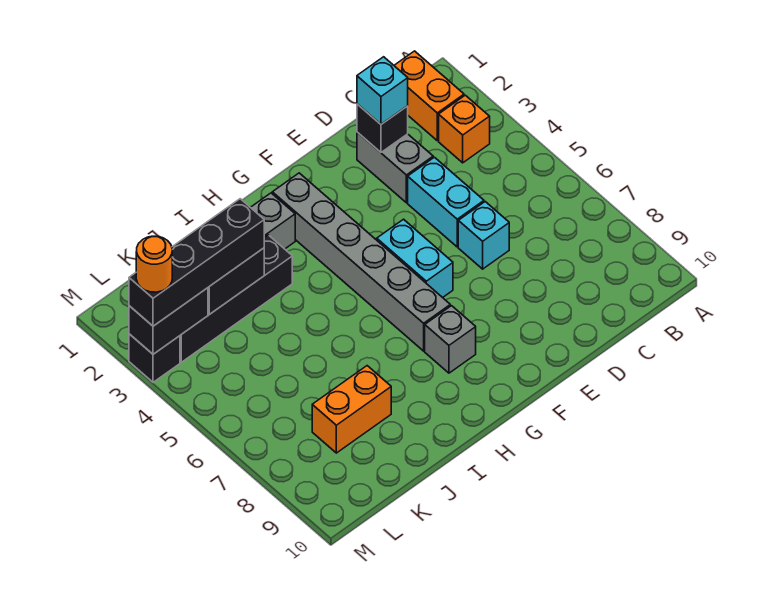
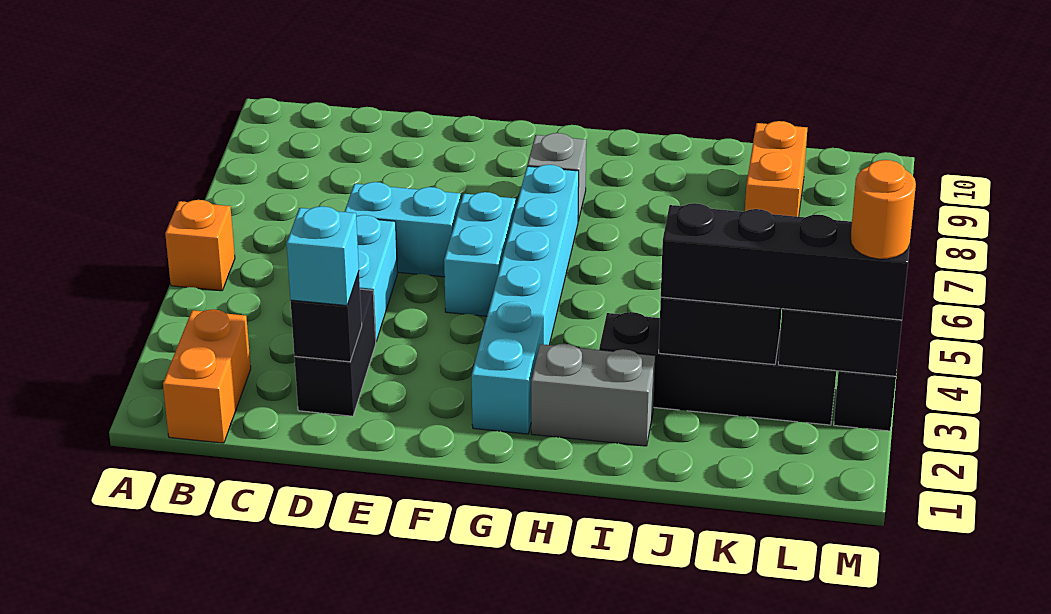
orange 1x1 brick [439,95,490,163] -> orange 1x1 brick moved to [165,200,235,291]
grey 1x2 brick [357,132,433,203] -> black 1x2 brick [295,289,376,416]
cyan 1x1 brick [458,202,509,269] -> cyan 1x2 brick [345,182,461,277]
grey 1x6 brick [272,173,450,351] -> cyan 1x6 brick [472,165,579,434]
orange 1x2 brick [312,366,391,453] -> orange 1x2 brick turned to [745,121,807,217]

